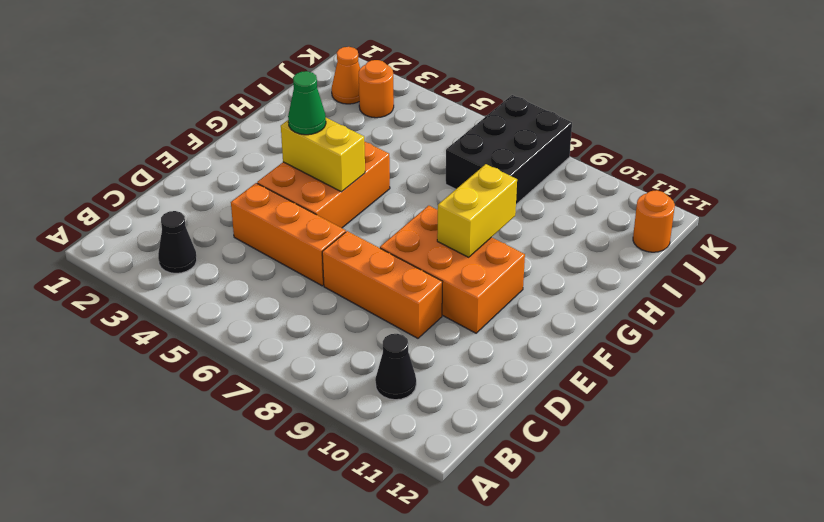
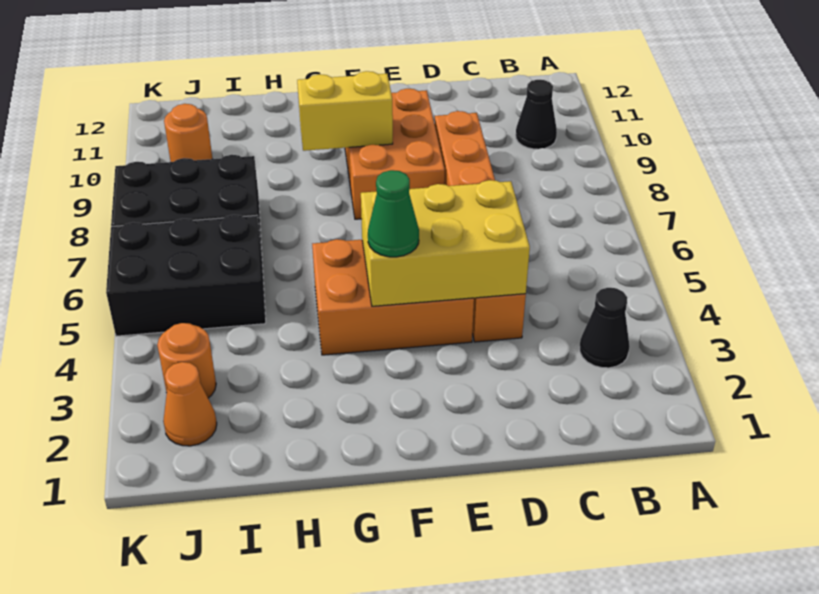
yellow 1x2 brick [281,118,365,192] -> yellow 2x3 brick [361,180,530,306]
none -> black 2x3 brick [106,215,266,336]
orange 1x1 round brick [633,190,675,252] -> orange 1x1 round brick moved to [164,104,212,162]

